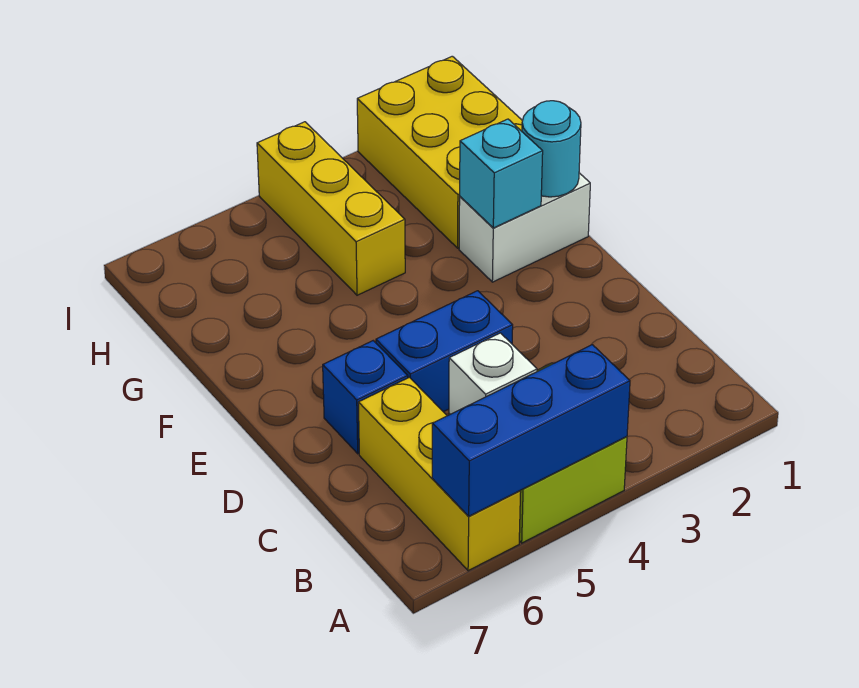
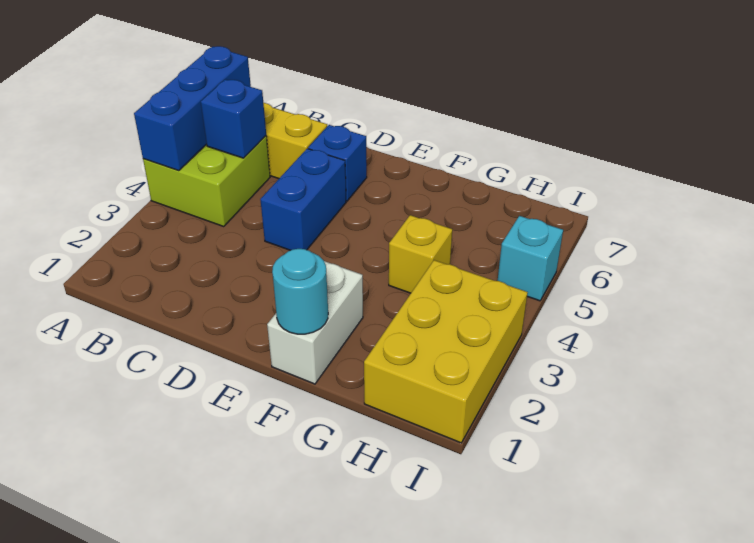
white 1x1 brick [449,333,537,414] -> blue 1x1 brick [201,79,266,158]
cyan 1x1 brick [460,119,543,228] -> cyan 1x1 brick moved to [498,216,563,301]
yellow 2x3 brick [357,56,522,248] -> yellow 2x3 brick turned to [364,260,528,443]
yellow 1x3 brick [257,122,405,295] -> yellow 1x1 brick [389,215,452,293]

